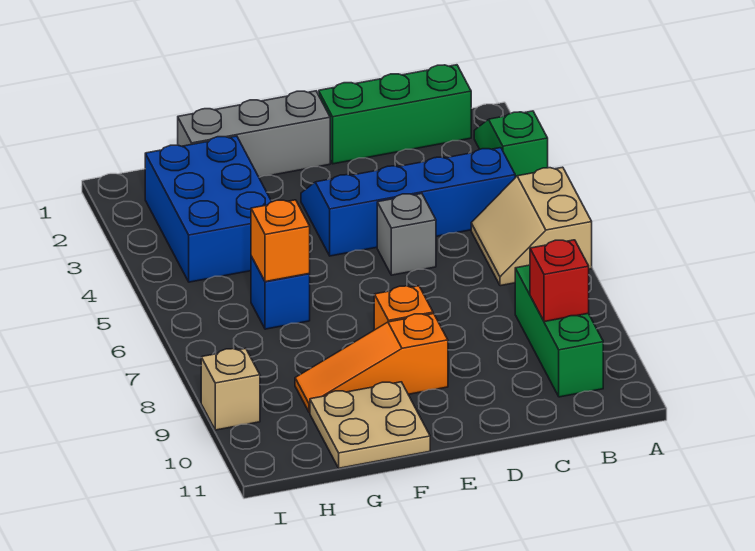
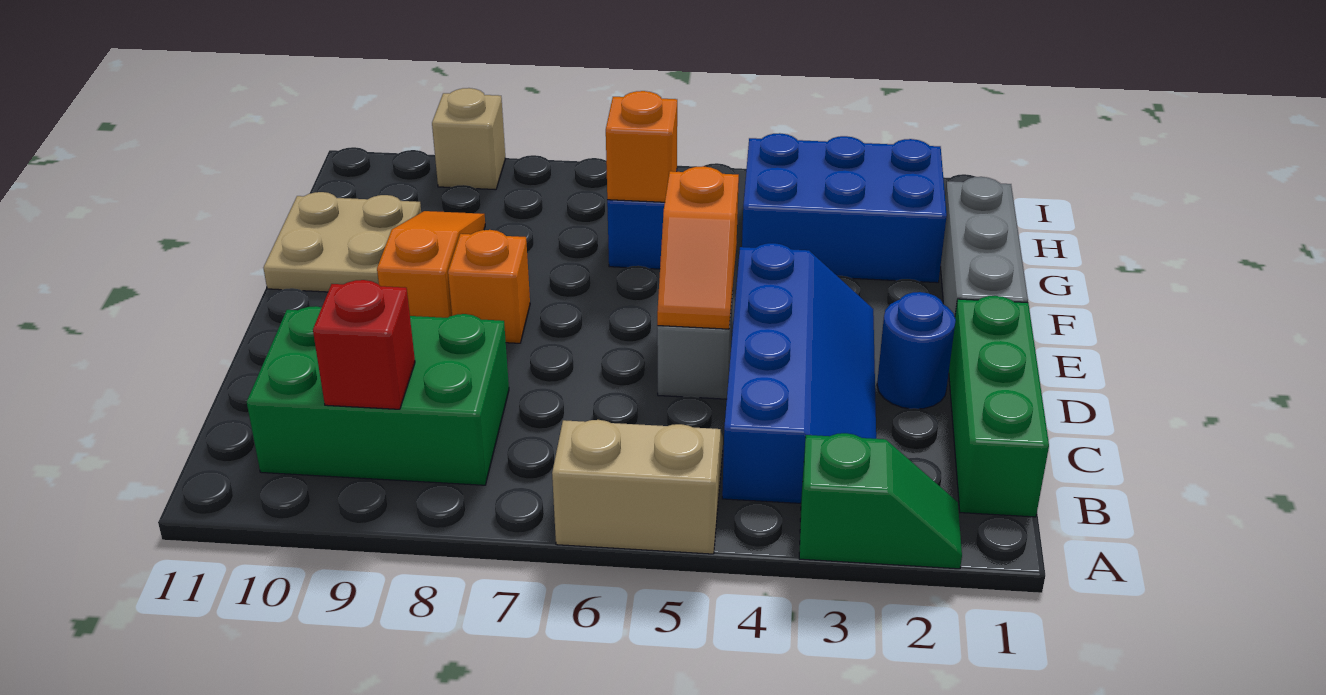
green 1x3 brick [515,265,603,397] -> green 2x3 brick [247,306,509,485]
none -> blue 1x1 round brick [877,292,956,409]
none -> orange 1x2 slope [657,166,739,329]

